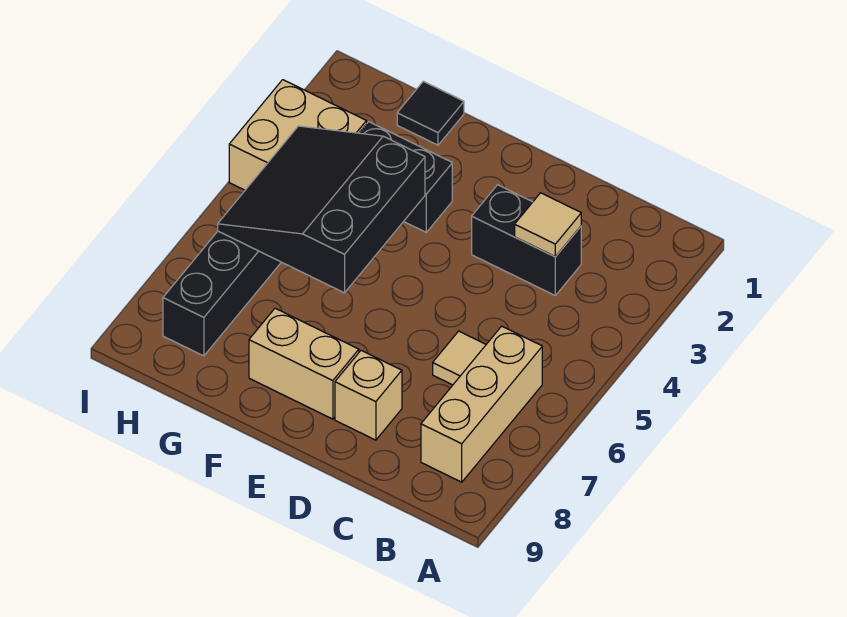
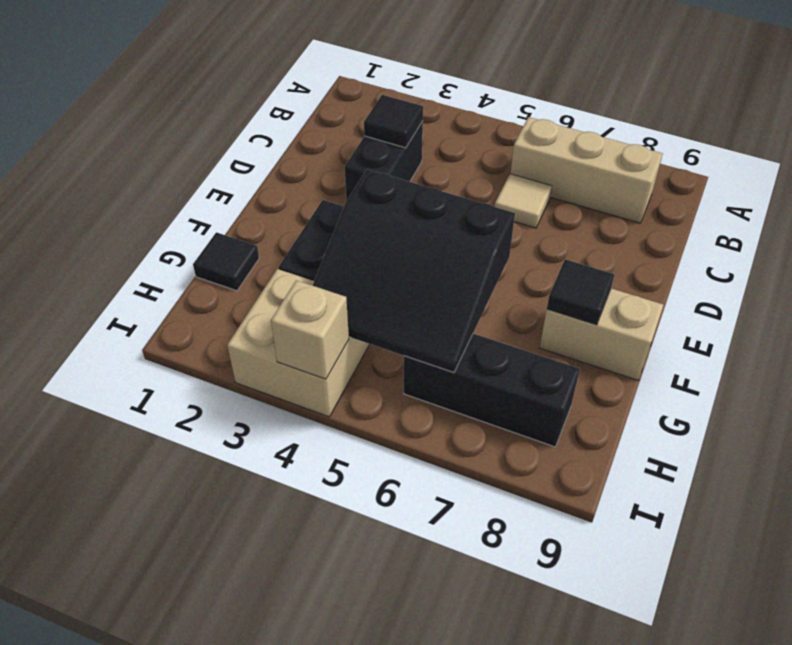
tan 1x1 tile [515,193,581,257] -> black 1x1 tile [364,95,423,148]
tan 1x1 brick [335,350,402,440] -> tan 1x1 brick moved to [271,280,349,379]
tan 1x2 brick [249,308,359,419] -> tan 1x2 brick turned to [540,288,664,380]
none -> black 1x1 tile [547,259,615,325]

